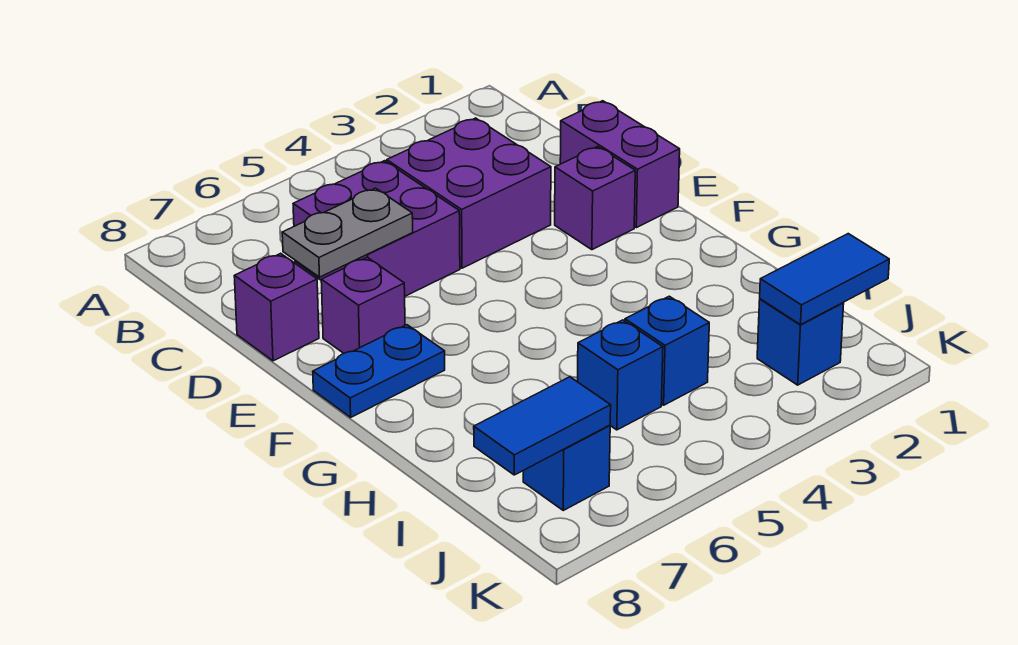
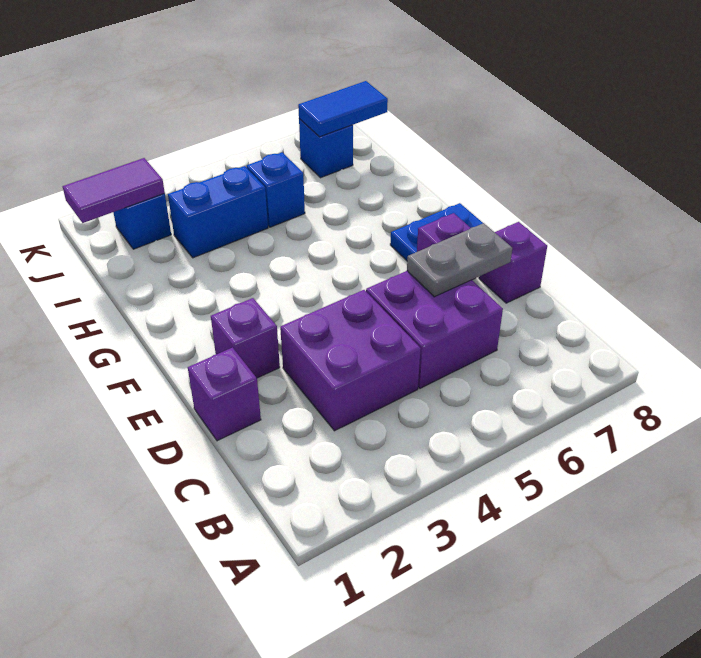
purple 1x2 brick [560,101,680,228] -> purple 1x1 brick [188,348,261,441]
blue 1x1 brick [625,296,709,405] -> blue 1x2 brick [168,166,268,258]
blue 1x2 tile [760,234,889,325] -> purple 1x2 tile [63,158,165,223]

